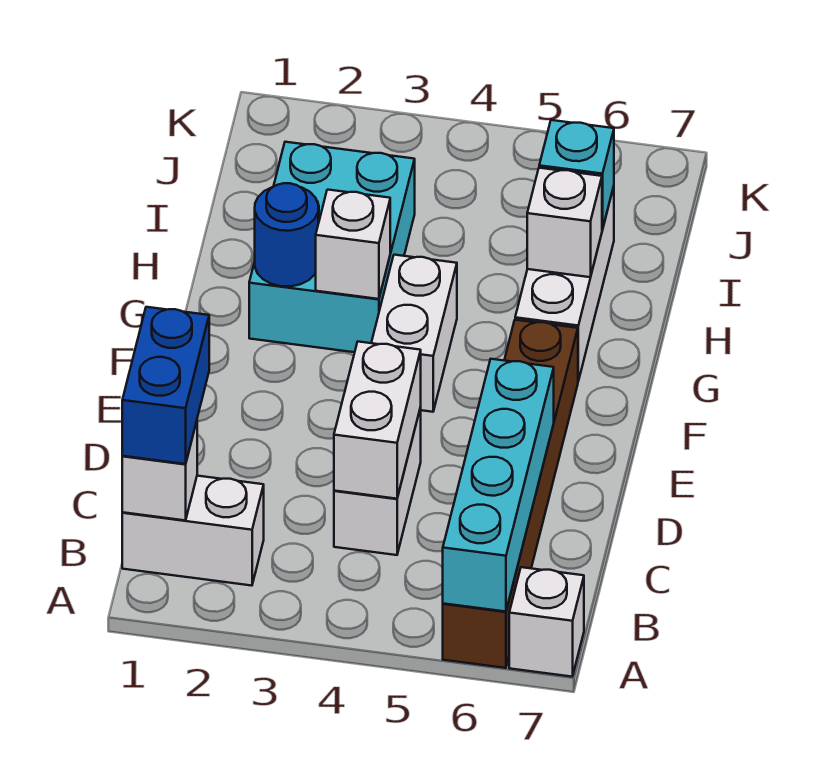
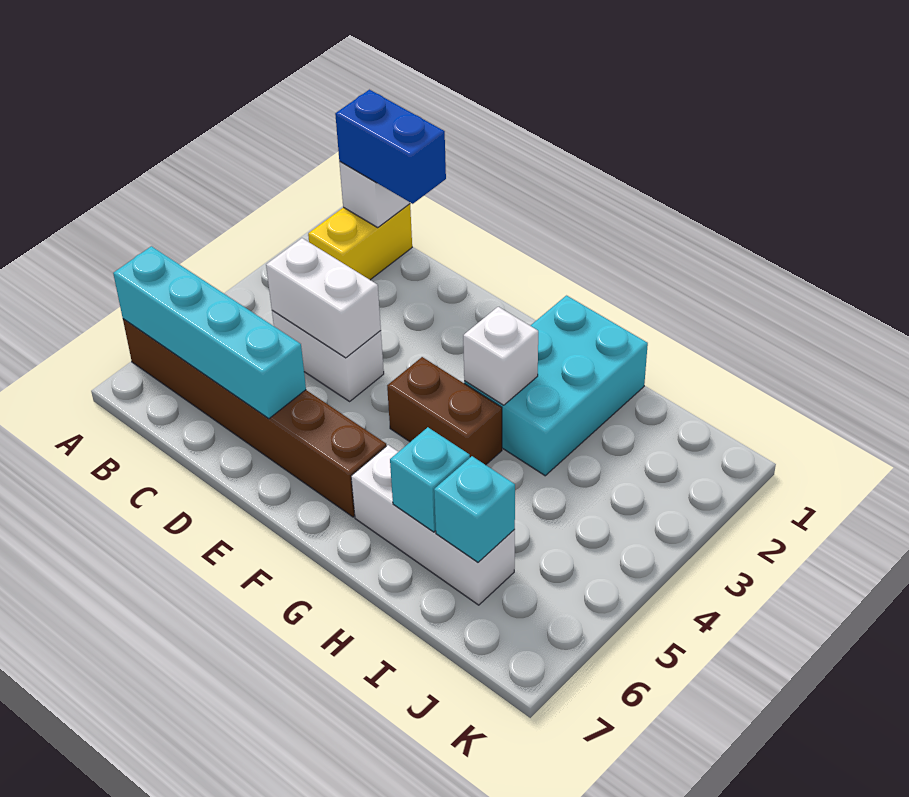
white 1x1 brick [509,567,584,677] -> none
white 1x2 brick [122,476,264,586] -> yellow 1x2 brick [308,204,412,280]
white 1x2 brick [371,255,457,412] -> brown 1x2 brick [387,357,502,465]
cyan 2x3 brick [249,142,415,352] -> cyan 2x3 brick turned to [464,296,648,476]
blue 1x1 round brick [255,183,318,286] -> none
white 1x1 brick [527,168,602,277] -> cyan 1x1 brick [390,427,470,532]

